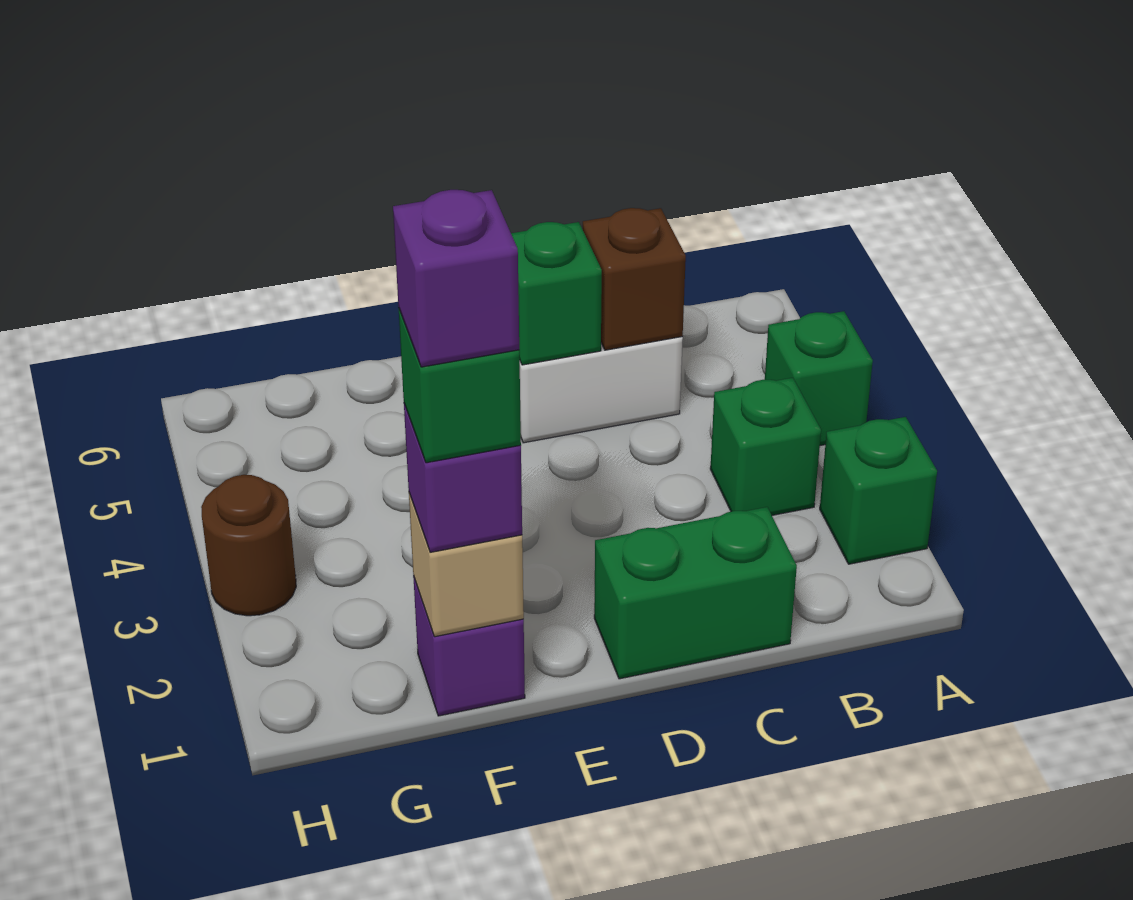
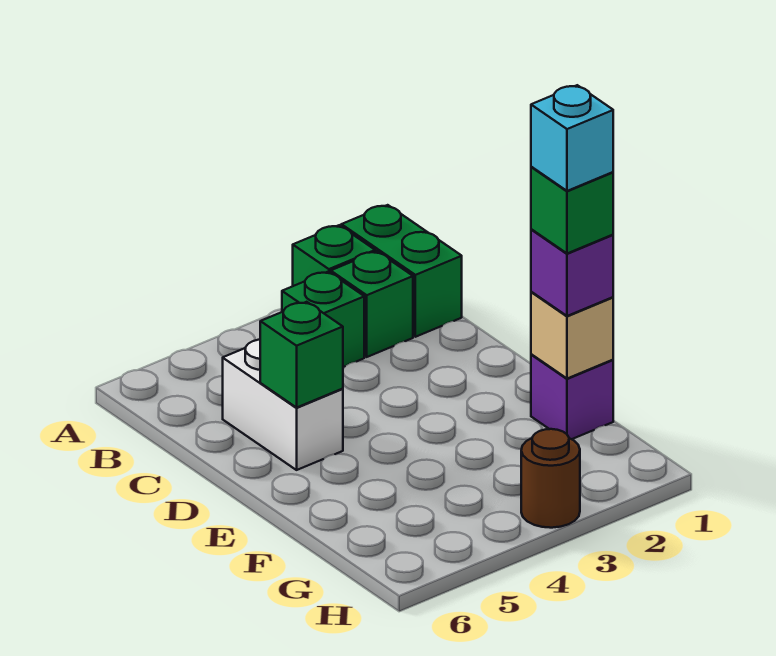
green 1x1 brick [765,311,873,445] -> green 1x1 brick moved to [331,251,413,357]
green 1x2 brick [594,507,797,679] -> green 1x2 brick moved to [341,205,462,337]
brown 1x1 brick [583,208,686,350] -> none
purple 1x1 brick [393,190,519,367] -> cyan 1x1 brick [531,85,613,191]

